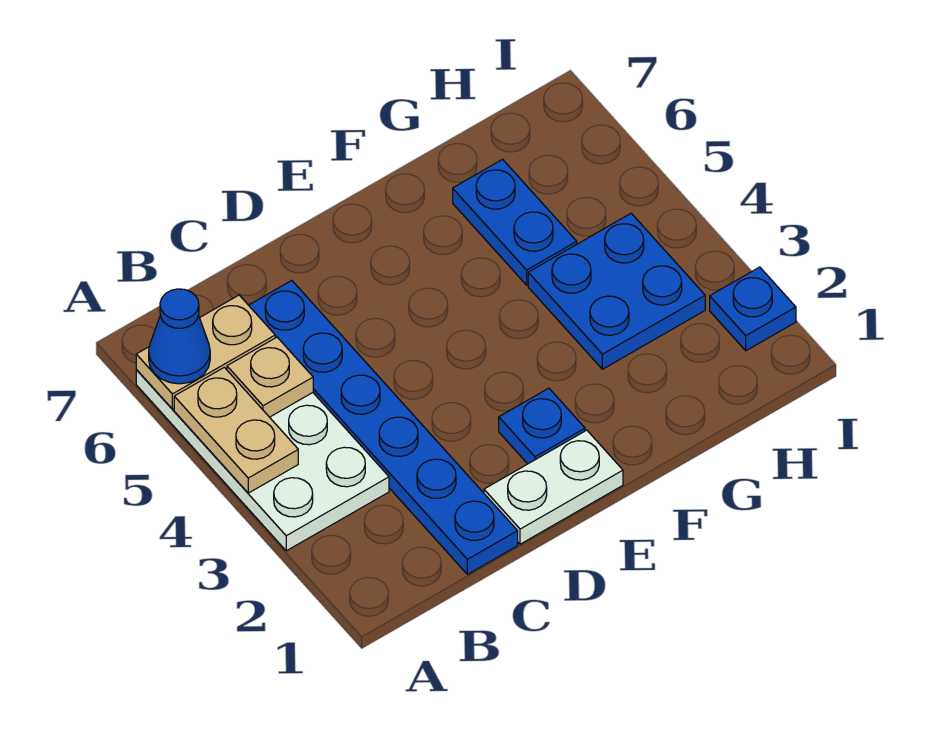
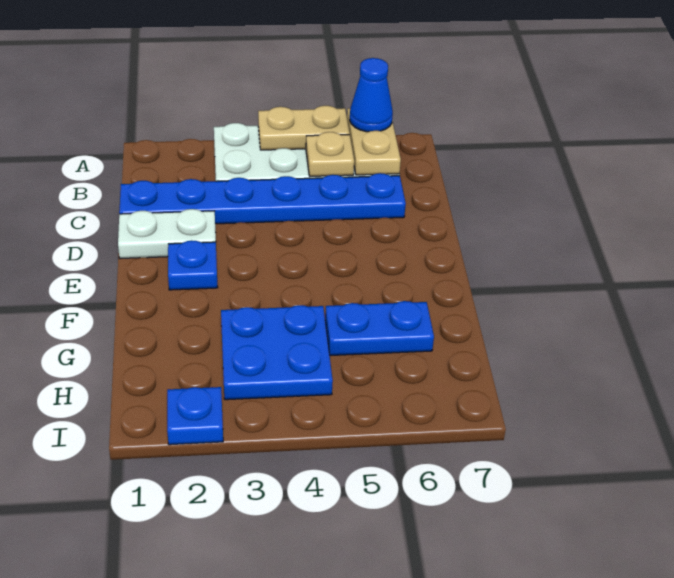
white 1x2 plate [484,430,623,544] -> white 1x2 plate turned to [118,209,216,258]

